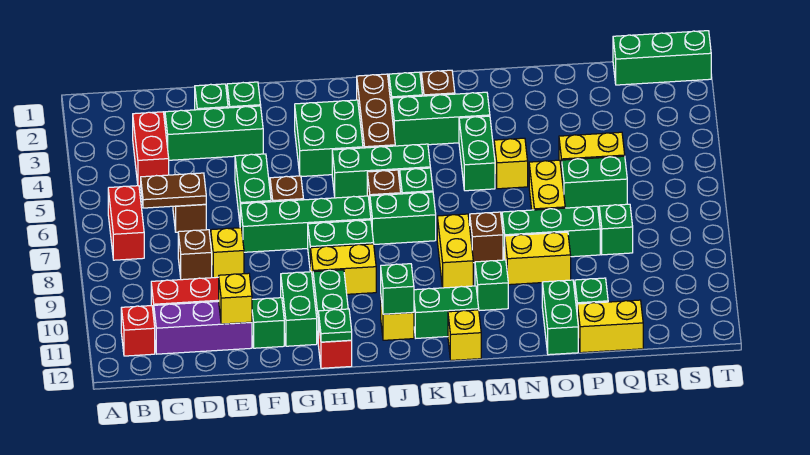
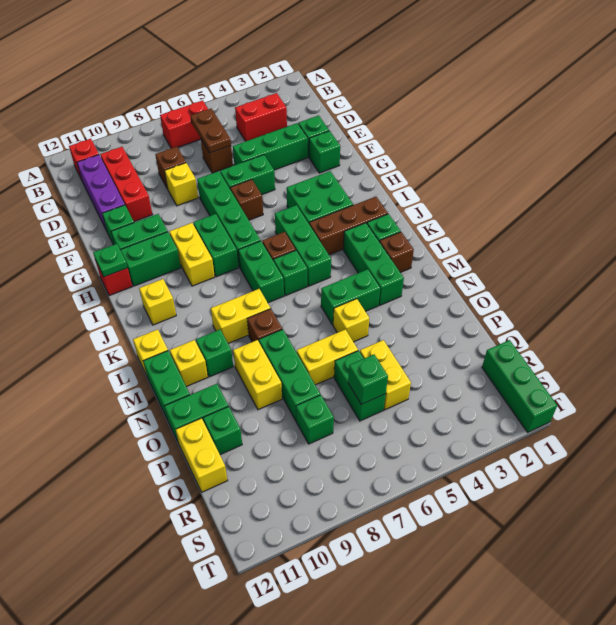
green 1x3 brick [165,106,263,160] -> green 1x3 brick turned to [233,123,308,170]
yellow 1x1 brick [219,273,252,324] -> yellow 1x1 brick moved to [170,340,208,387]
green 1x1 brick [381,264,414,314] -> green 1x1 brick moved to [348,355,388,404]
green 1x2 brick [414,286,479,338] -> green 1x2 brick moved to [143,351,190,420]

